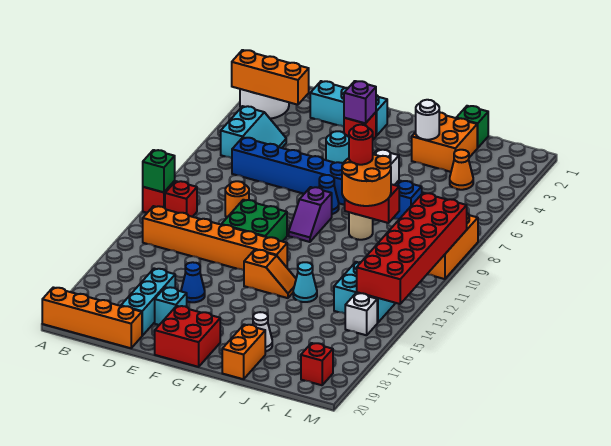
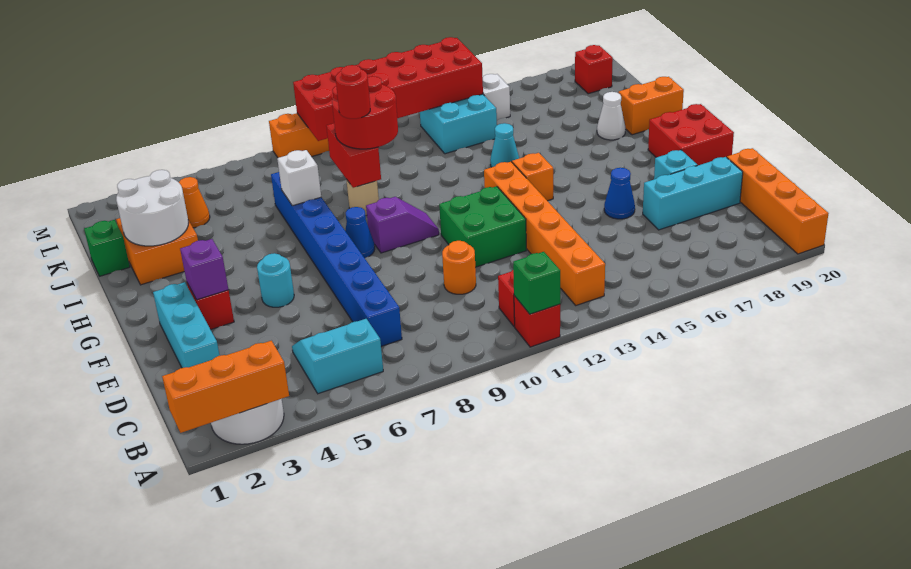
orange 1x3 brick [232,50,309,105] -> orange 1x3 brick turned to [162,341,289,433]
white 1x1 round brick [416,100,439,140] -> white 2x2 round brick [116,170,189,246]
orange 2x2 round brick [342,155,391,206] -> red 2x2 round brick [332,76,398,149]

